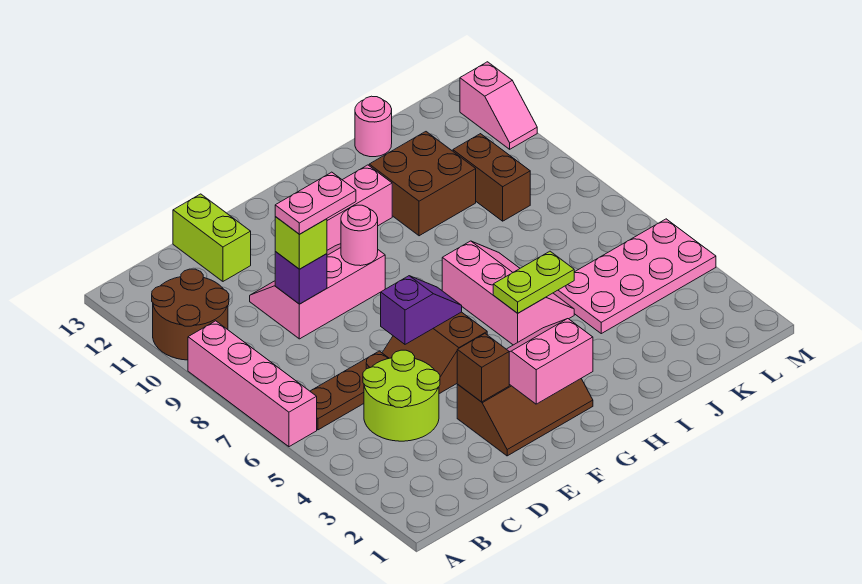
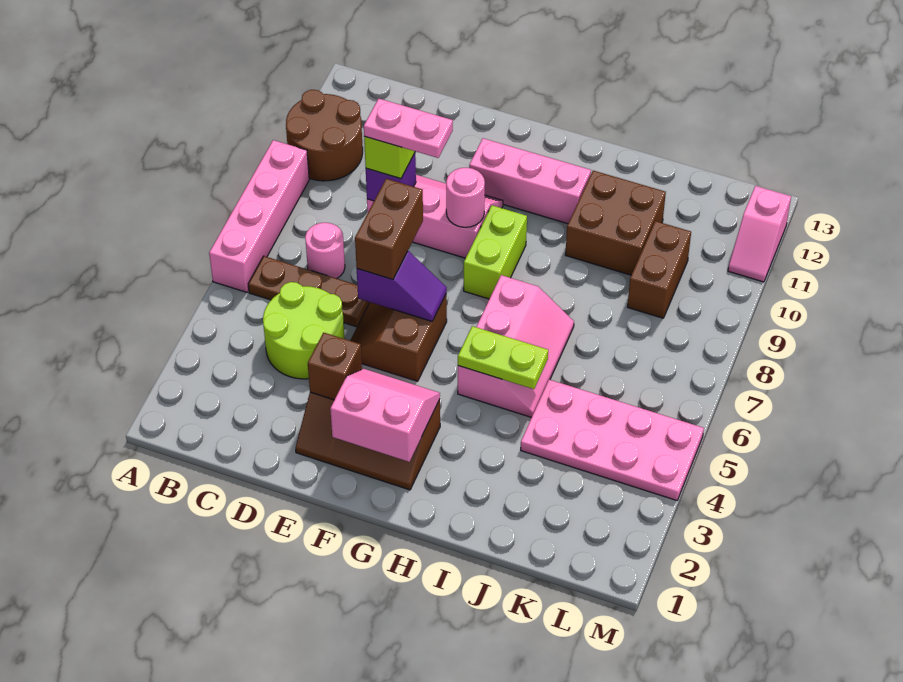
lime 1x2 brick [173,194,251,281] -> lime 1x2 brick moved to [464,205,527,299]
none -> brown 1x2 brick [355,179,423,279]
pink 1x1 round brick [355,96,392,157] -> pink 1x1 round brick moved to [305,223,345,278]

